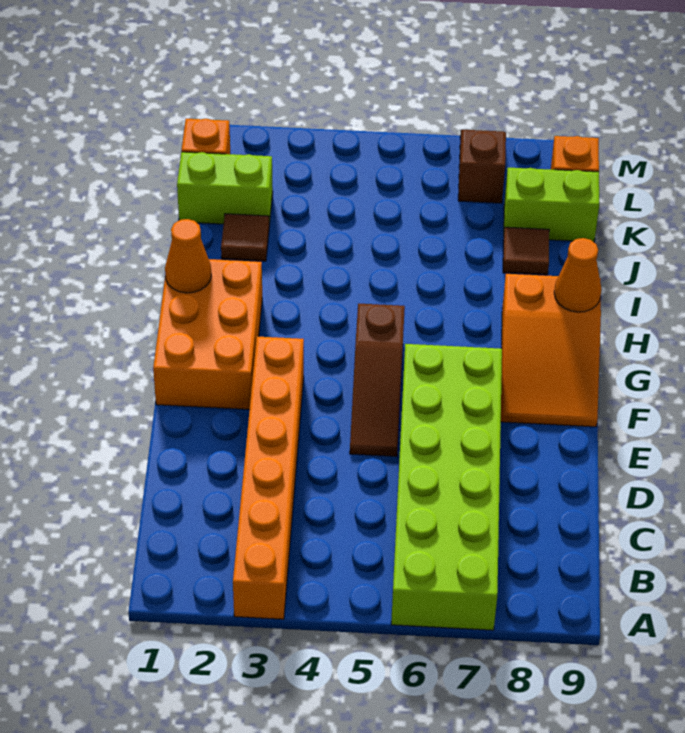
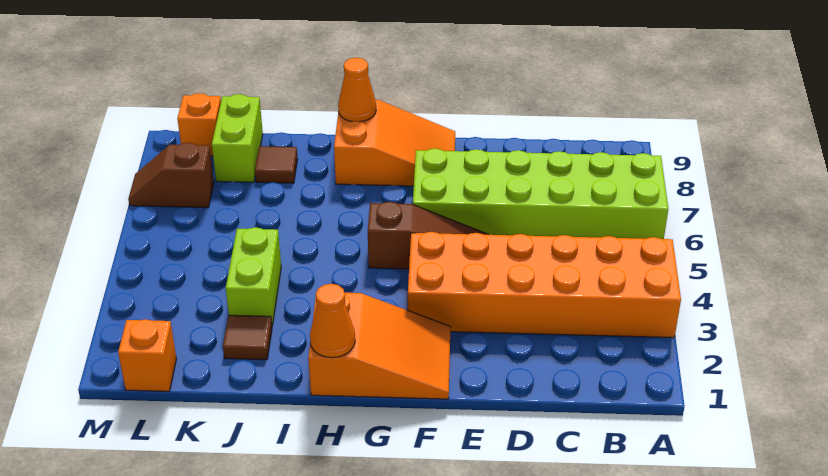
orange 1x6 brick [233,337,304,619] -> orange 2x6 brick [408,232,681,338]
orange 2x3 brick [153,259,262,409] -> orange 2x3 slope [308,293,450,399]
lime 1x2 brick [177,152,273,226] -> lime 1x2 brick moved to [226,227,281,326]

